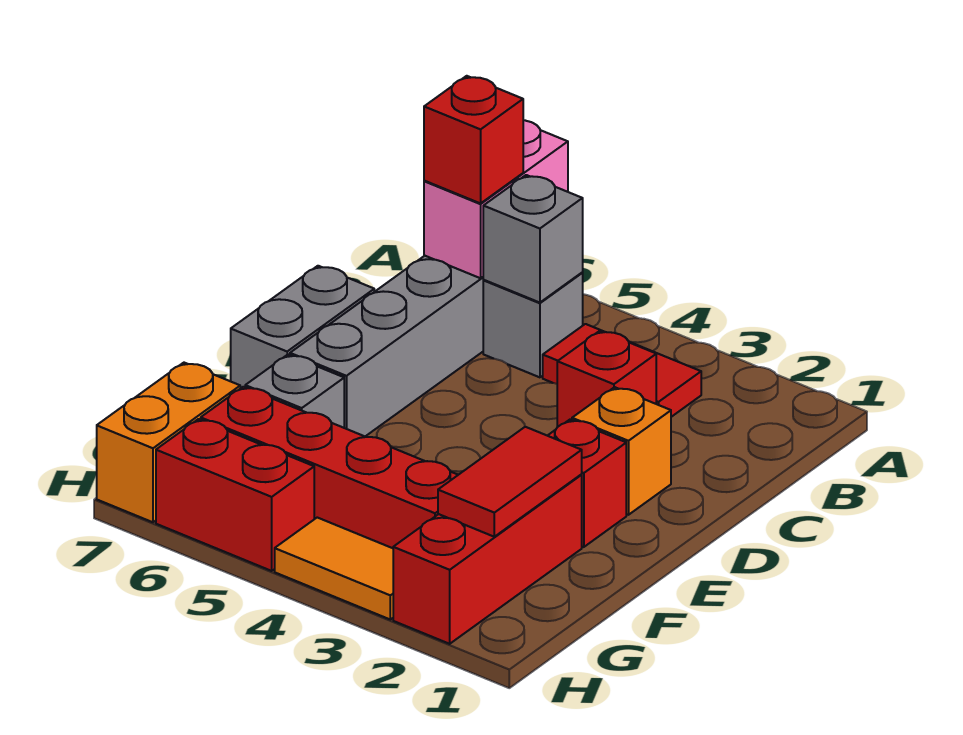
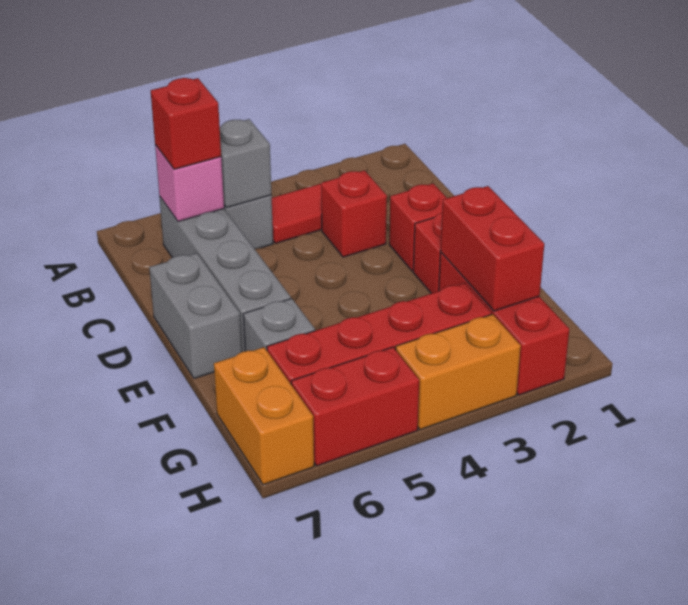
pink 1x2 brick [424,120,568,278] -> pink 1x1 brick [155,145,224,222]
orange 1x1 brick [572,387,671,515] -> red 1x1 brick [389,184,447,271]
red 1x2 tile [438,427,582,537] -> red 1x2 brick [440,186,544,311]
orange 1x2 tile [275,518,393,619] -> orange 1x2 brick [396,314,521,430]

